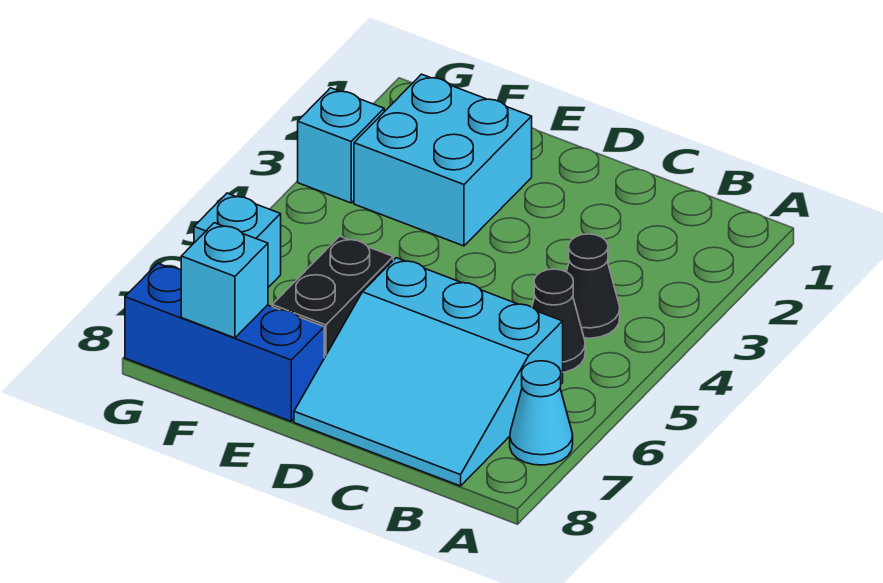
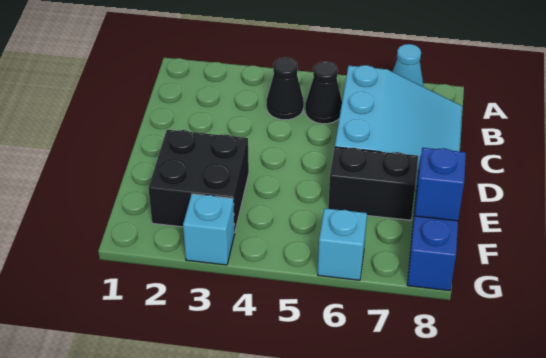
cyan 2x2 brick [354,74,532,246] -> black 2x2 brick [149,130,249,233]
cyan 1x1 brick [181,223,268,338] -> blue 1x1 brick [415,148,466,221]

